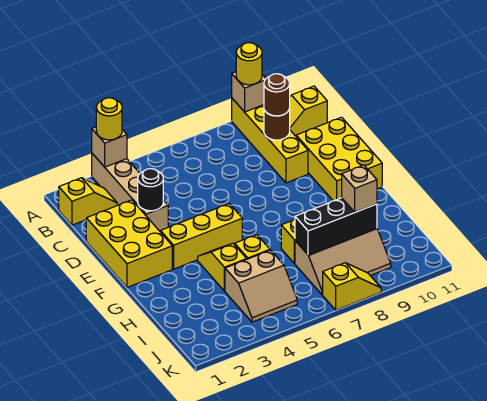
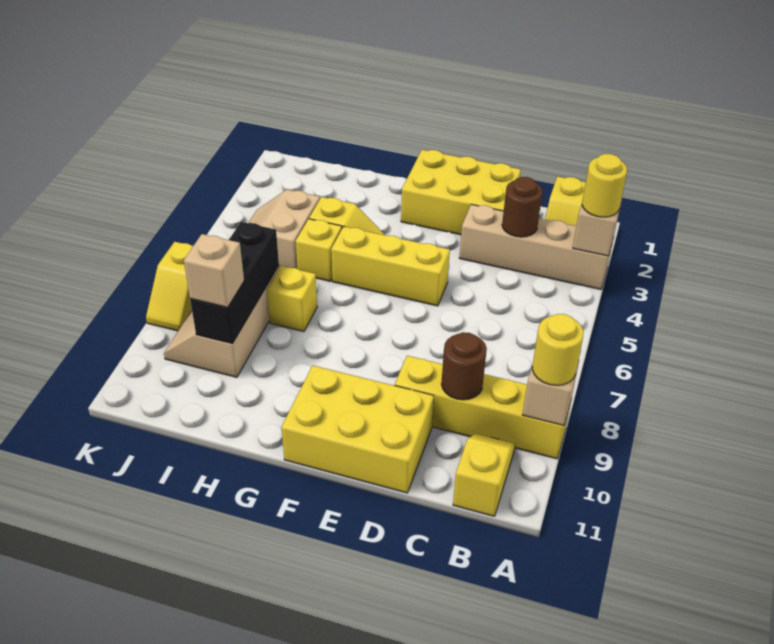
brown 1x1 round brick [264,74,290,116] -> brown 1x1 round brick moved to [502,177,542,237]
black 1x1 round brick [138,169,163,211] -> none
yellow 1x3 brick [160,204,242,269] -> yellow 1x3 brick turned to [331,226,450,306]

